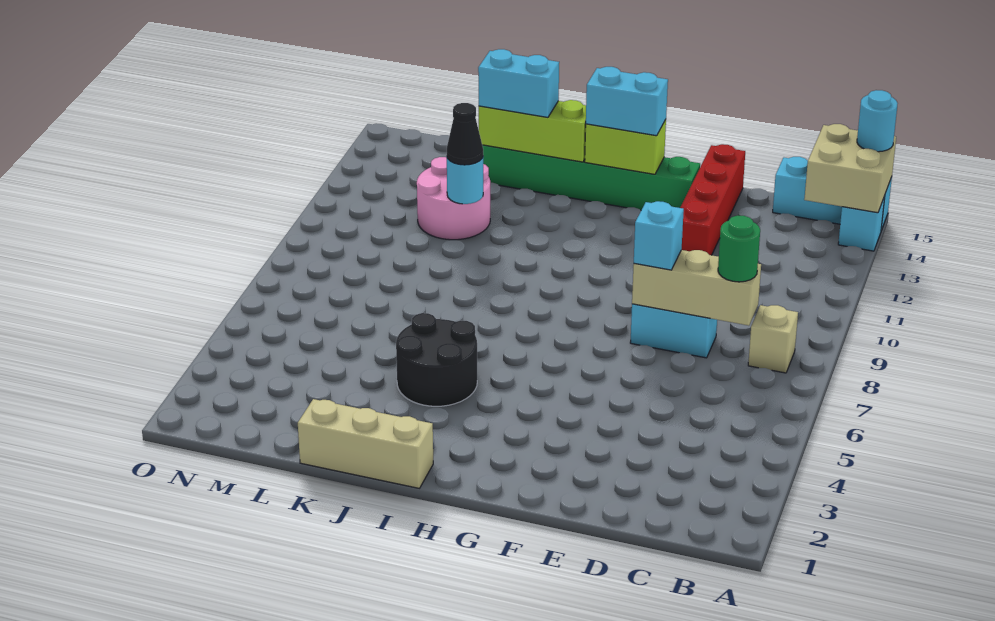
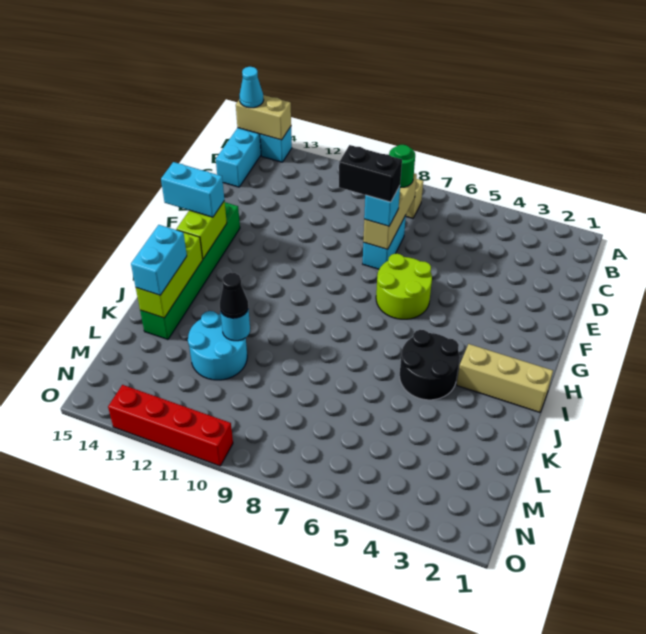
tan 2x2 brick [804,124,896,213] -> tan 1x2 brick [236,95,291,140]
cyan 1x1 round brick [857,90,898,152] -> cyan 1x1 cone [239,67,264,108]
none -> black 1x2 brick [339,145,402,202]
red 1x4 brick [680,144,745,255] -> red 1x4 brick moved to [108,385,233,466]
none -> lime 2x2 round brick [376,254,432,319]
cyan 1x2 brick [586,67,668,136] -> cyan 1x2 brick turned to [161,162,224,217]
tan 1x3 brick [298,399,433,488] -> tan 1x3 brick turned to [457,344,553,412]
pink 2x2 round brick [417,157,490,240] -> cyan 2x2 round brick [188,311,247,380]

